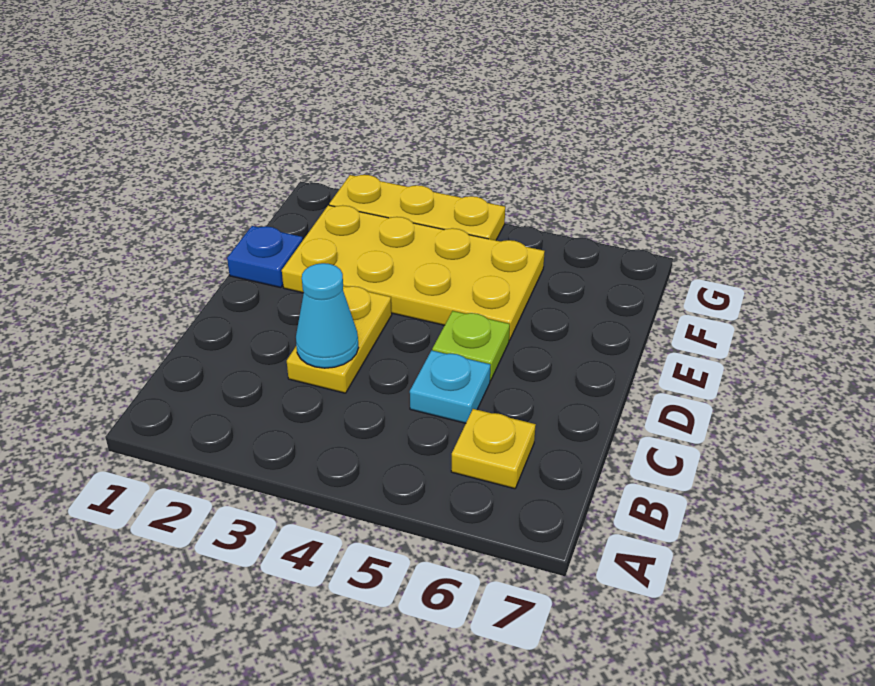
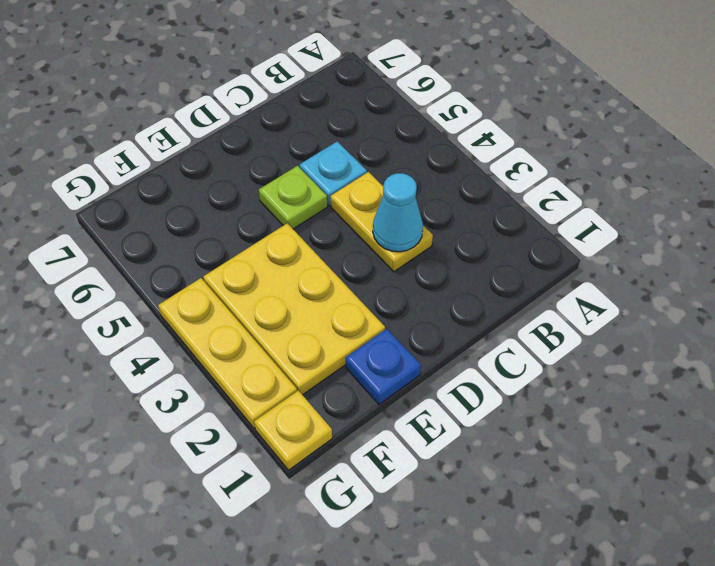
yellow 1x1 plate [451,409,536,489] -> yellow 1x1 plate moved to [254,390,332,470]
yellow 1x2 plate [287,286,392,393] -> yellow 1x2 plate turned to [330,172,433,272]
yellow 2x4 plate [282,205,545,340] -> yellow 2x3 plate [203,223,385,395]

